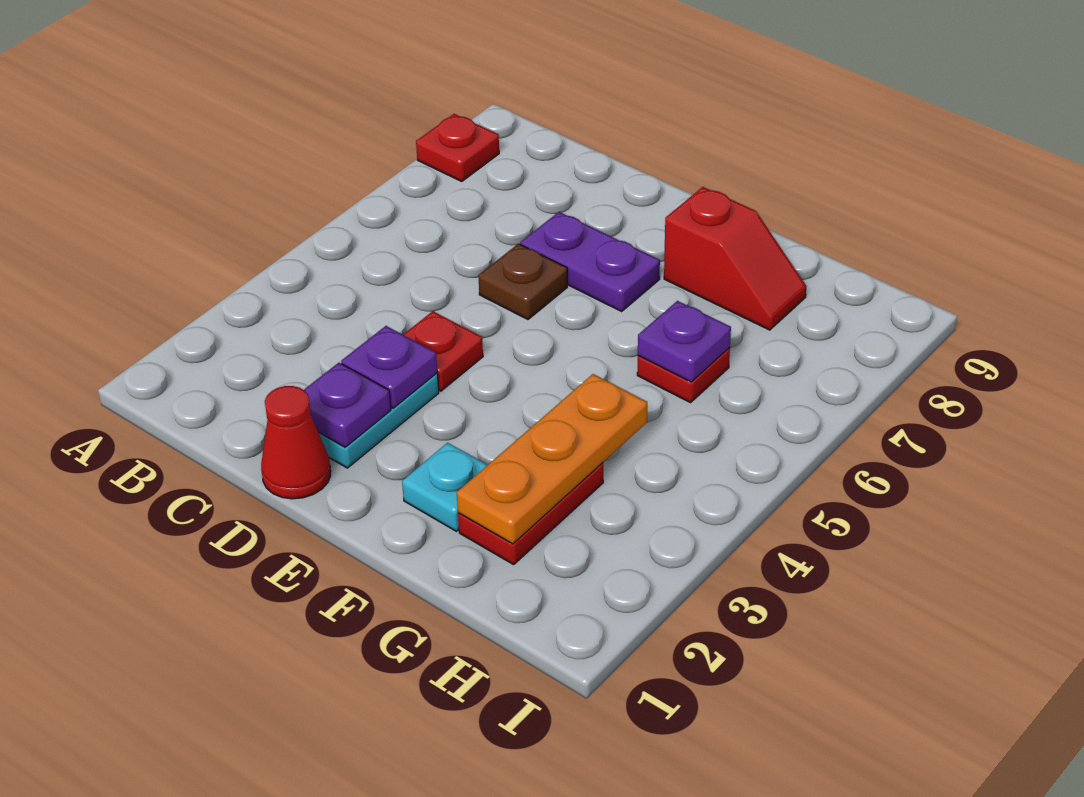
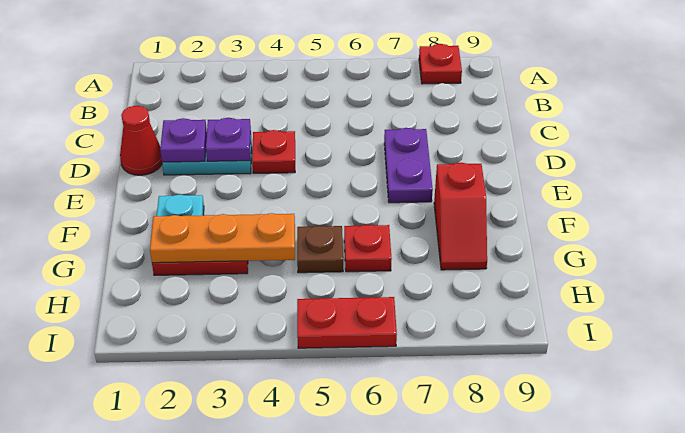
brown 1x1 plate [478,244,567,319] -> brown 1x1 plate moved to [297,226,343,273]
purple 1x1 plate [638,301,731,382] -> none
none -> red 1x2 plate [297,297,397,348]

